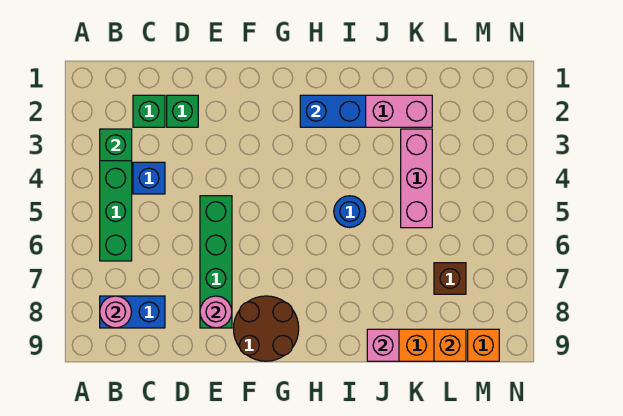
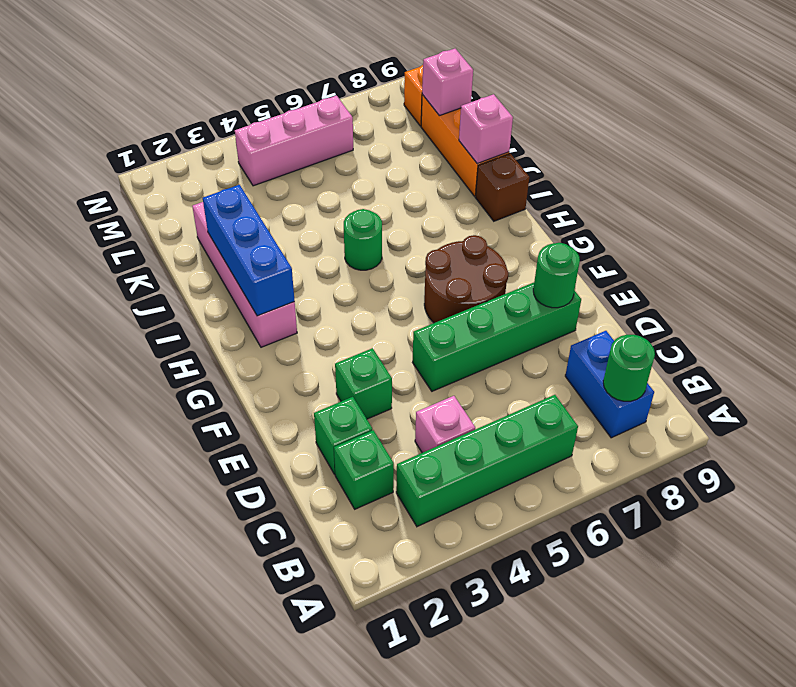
green 1x1 brick [100,129,132,161] -> green 1x1 brick moved to [335,348,392,419]
pink 1x1 round brick [100,296,131,328] -> green 1x1 round brick [603,335,655,401]
blue 1x1 brick [133,162,165,194] -> pink 1x1 brick [415,396,475,453]
pink 1x1 round brick [200,296,232,328] -> green 1x1 round brick [533,243,580,308]
brown 2x2 round brick [233,296,299,361] -> brown 2x2 round brick moved to [424,235,508,323]
blue 1x2 brick [300,95,366,127] -> blue 1x3 brick [203,185,295,316]
blue 1x1 round brick [334,196,366,228] -> green 1x1 round brick [344,209,382,270]
pink 1x3 brick [401,129,432,228] -> pink 1x3 brick moved to [235,96,353,186]
brown 1x1 brick [434,263,466,294] -> brown 1x1 brick moved to [475,153,529,221]
orange 1x1 brick [434,329,466,361] -> pink 1x1 brick [422,49,473,116]

